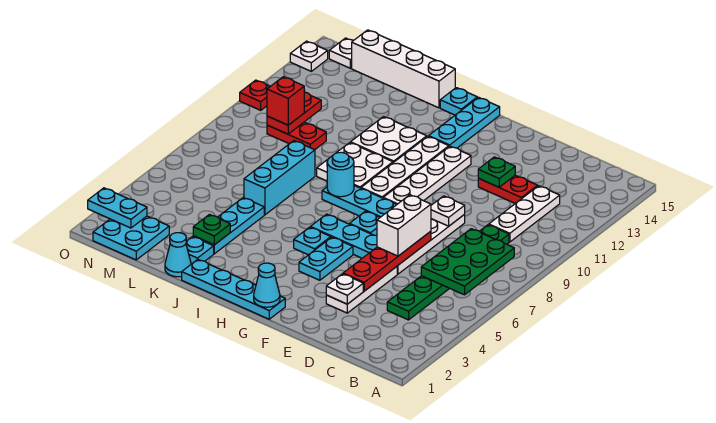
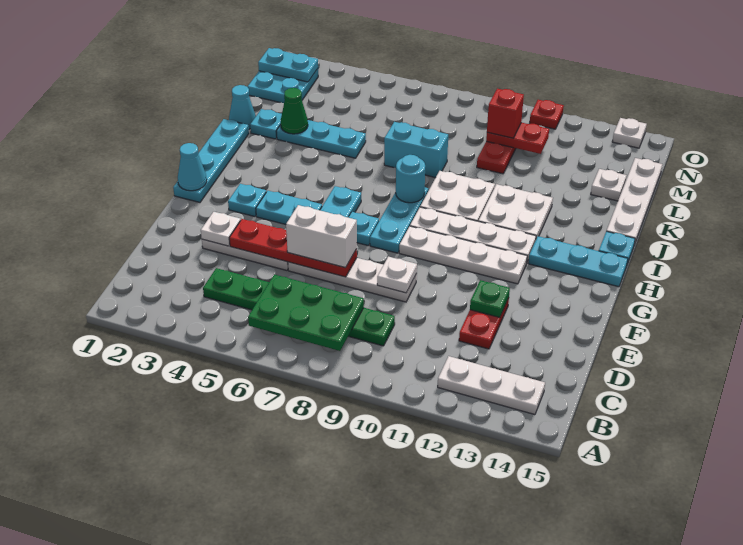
white 1x3 plate [489,186,560,242] -> white 1x3 plate moved to [438,356,545,415]
cyan 1x1 plate [294,227,331,255] -> cyan 1x1 plate moved to [228,184,266,217]
white 1x4 brick [352,30,455,108] -> white 1x4 plate [607,158,662,245]
green 1x1 plate [193,215,230,245] -> green 1x1 cone [281,88,308,134]
cyan 1x3 brick [244,141,315,215] -> cyan 1x2 brick [384,122,448,178]
cyan 1x2 plate [88,188,147,228] -> cyan 1x2 plate turned to [258,48,318,82]
white 1x1 plate [329,38,353,68] -> white 1x1 plate moved to [591,169,627,201]

